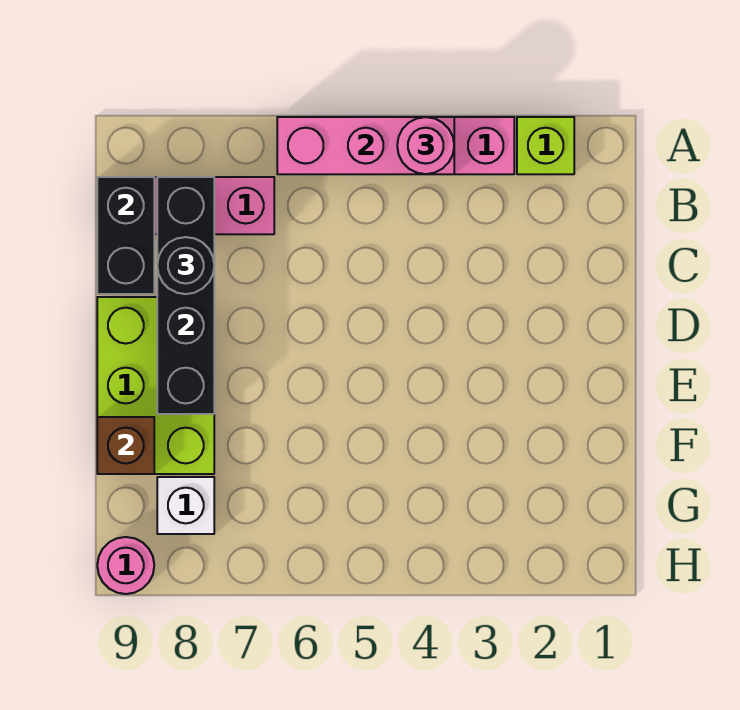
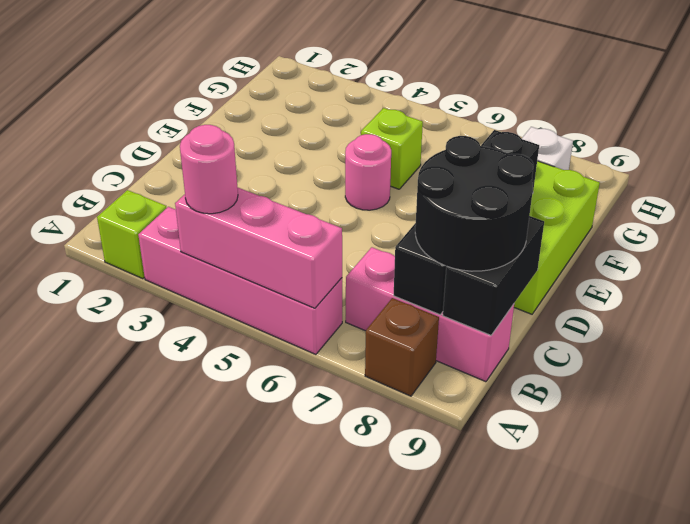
black 1x1 round brick [157,237,214,294] -> black 2x2 round brick [415,136,534,271]
none -> lime 1x1 brick [361,108,423,189]
brown 1x1 brick [97,417,154,474] -> brown 1x1 brick moved to [365,298,439,396]
pink 1x1 round brick [97,537,154,594] -> pink 1x1 round brick moved to [345,134,391,210]

